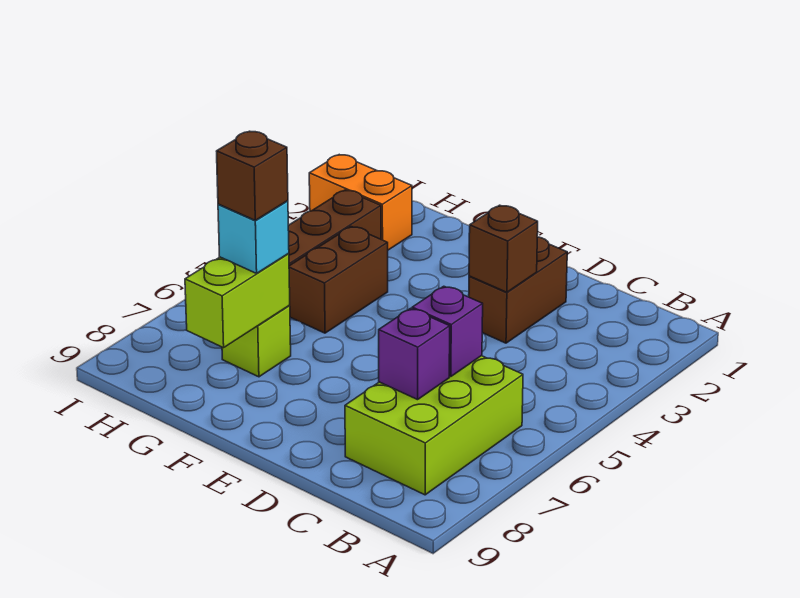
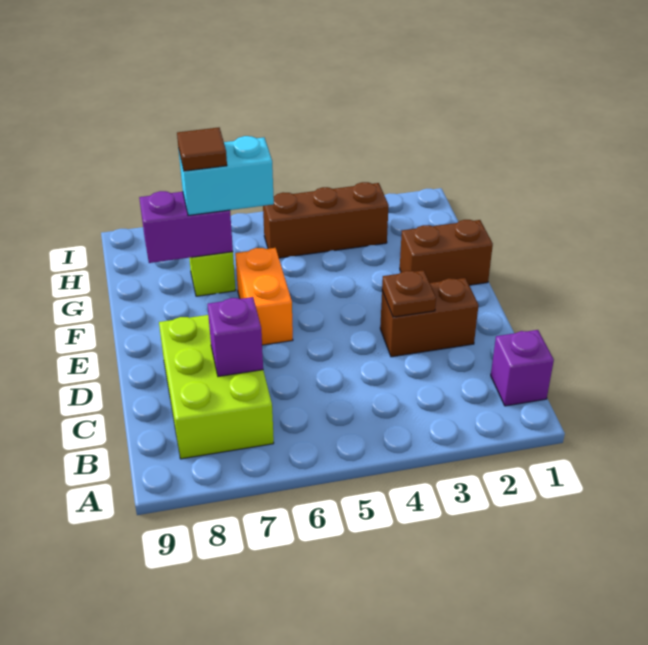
lime 2x3 brick [345,356,523,495] -> lime 2x3 brick turned to [159,315,274,459]
purple 1x1 brick [412,286,483,377] -> purple 1x1 brick moved to [491,330,554,406]
brown 1x1 brick [469,205,538,292] -> brown 1x1 plate [382,270,436,317]
brown 1x2 brick [289,227,388,333] -> brown 1x2 brick moved to [400,220,493,285]
lime 1x2 brick [185,254,290,348] -> purple 1x2 brick [139,191,233,263]
cyan 1x1 brick [218,201,289,273] -> cyan 1x2 brick [179,136,274,215]
brown 1x1 brick [217,131,288,220] -> brown 1x1 tile [177,128,227,171]
orange 1x2 brick [309,155,412,250] -> orange 1x2 brick moved to [235,248,293,345]

